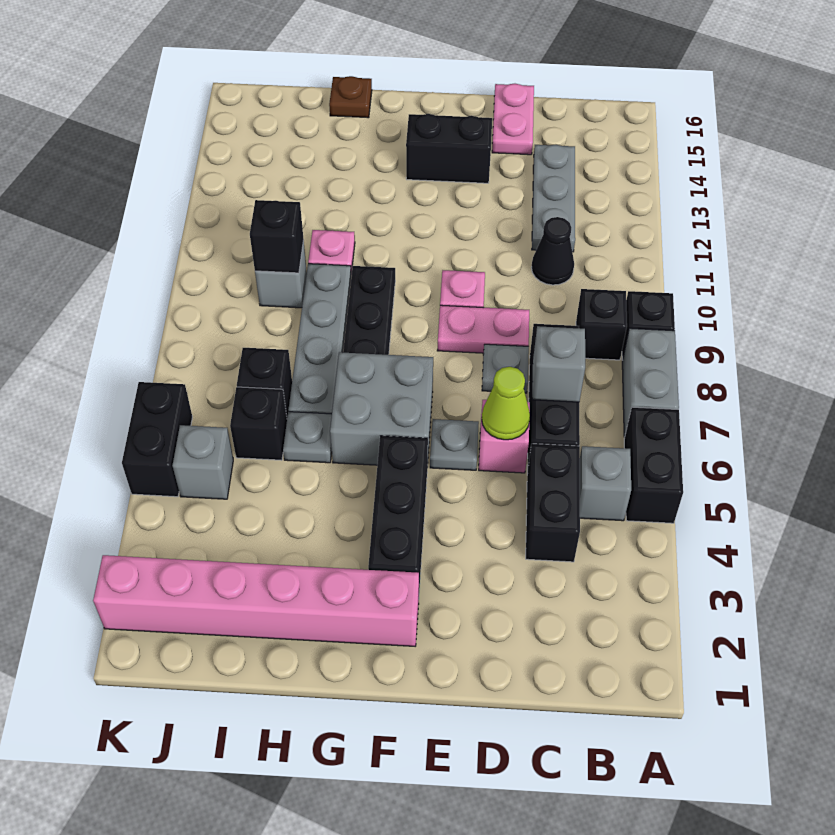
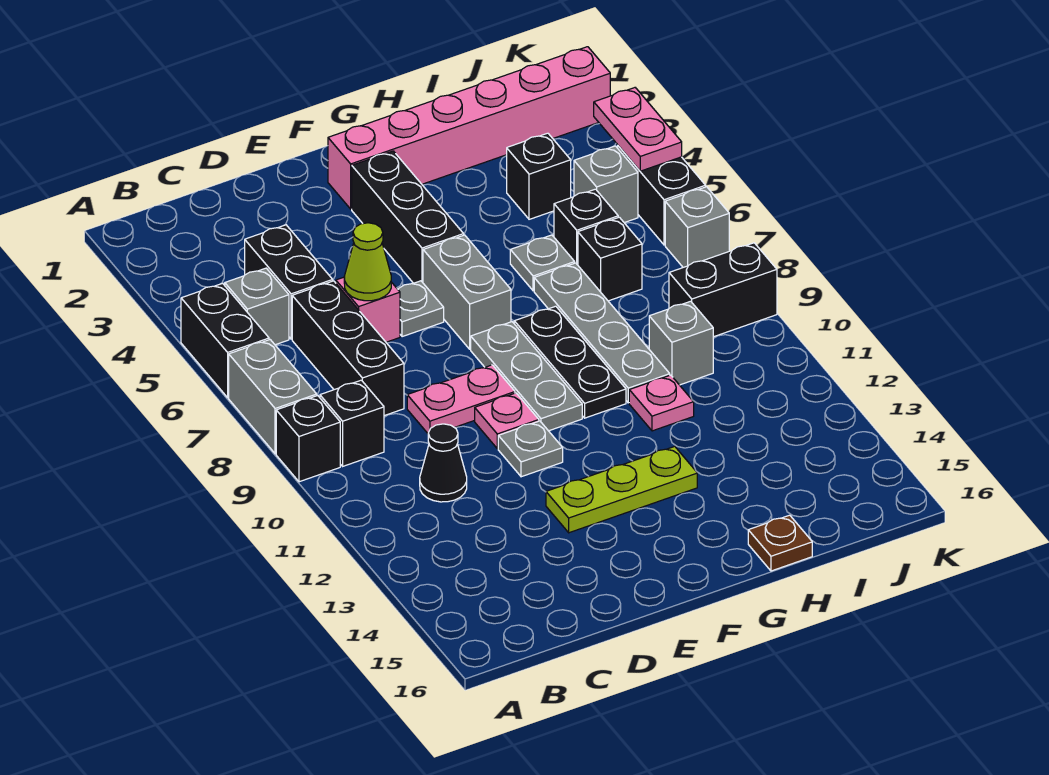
grey 1x1 brick [532,326,585,402] -> grey 1x1 brick moved to [665,187,729,267]
grey 1x3 plate [532,144,575,252] -> grey 1x3 plate moved to [471,322,582,431]
grey 1x1 plate [482,344,529,393] -> grey 1x1 plate moved to [498,421,563,477]
pink 1x2 plate [492,84,534,155] -> pink 1x2 plate moved to [594,88,682,171]
none -> lime 1x3 plate [546,446,697,533]
black 1x2 brick [406,114,492,183] -> black 1x2 brick moved to [669,243,777,337]
grey 2x2 brick [330,352,433,468] -> grey 1x2 brick [423,235,511,349]
black 1x1 brick [250,200,304,273] -> black 1x1 brick moved to [507,133,571,219]

